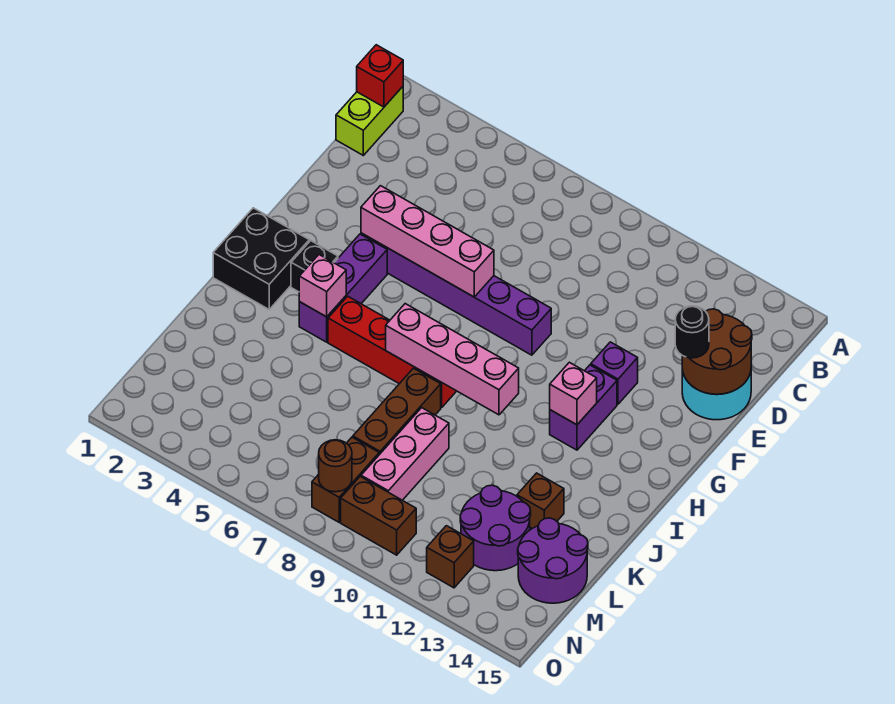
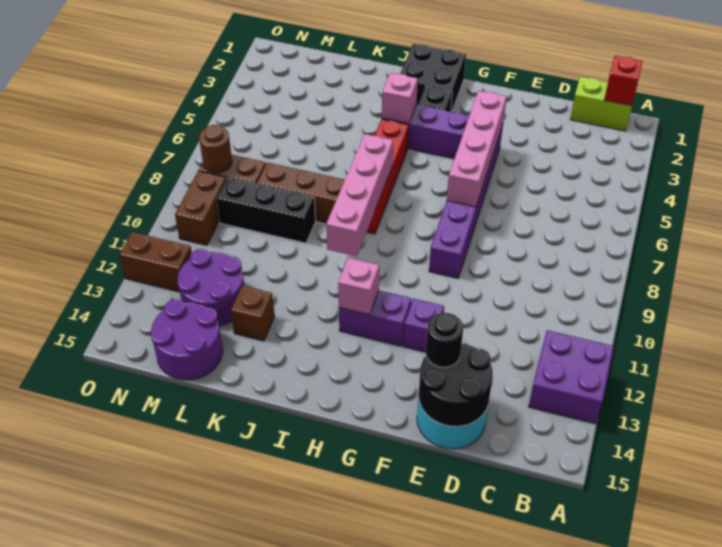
none -> purple 2x2 brick [529,330,614,424]
brown 2x2 round brick [682,309,752,394] -> black 2x2 round brick [419,343,493,426]
pink 1x3 brick [361,408,449,500] -> black 1x3 brick [216,178,316,243]
brown 1x1 brick [427,526,474,588] -> brown 1x2 brick [119,232,192,292]

